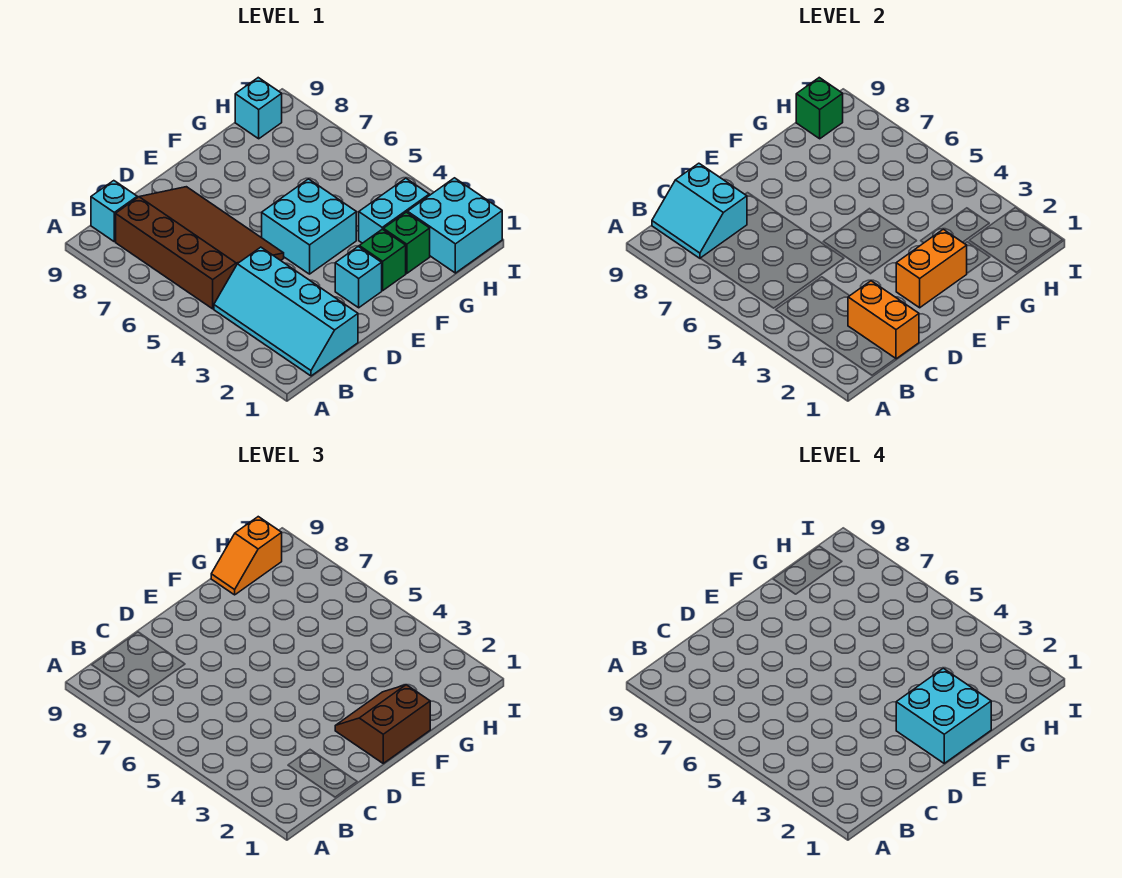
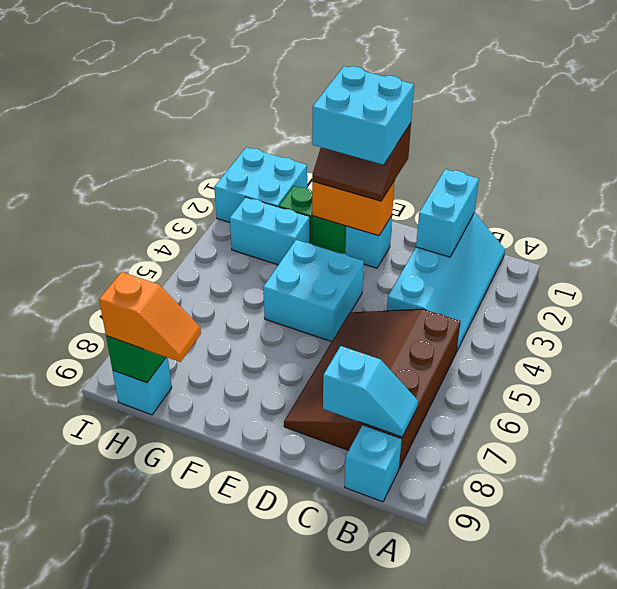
cyan 2x2 slope [652,163,747,258] -> cyan 1x2 slope [323,346,418,437]
orange 1x2 brick [848,281,919,359] -> cyan 1x2 brick [416,169,479,257]

